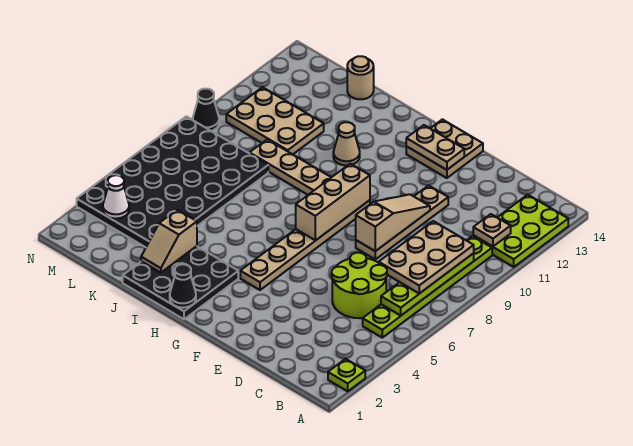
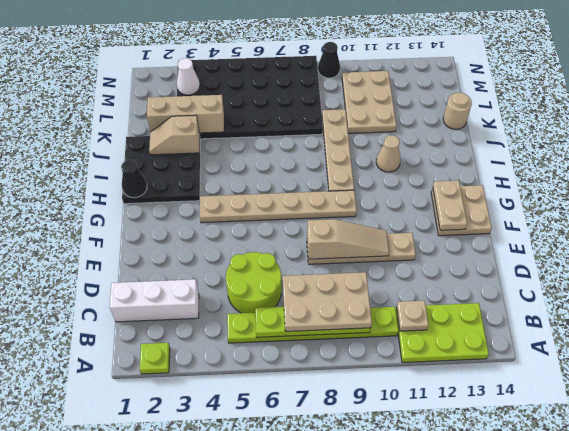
none -> white 1x3 brick [110,279,199,322]
tan 1x3 brick [296,164,370,240] -> tan 1x3 brick moved to [147,95,224,133]

